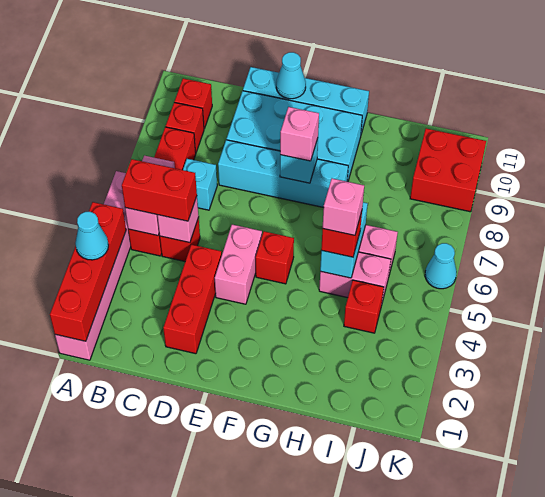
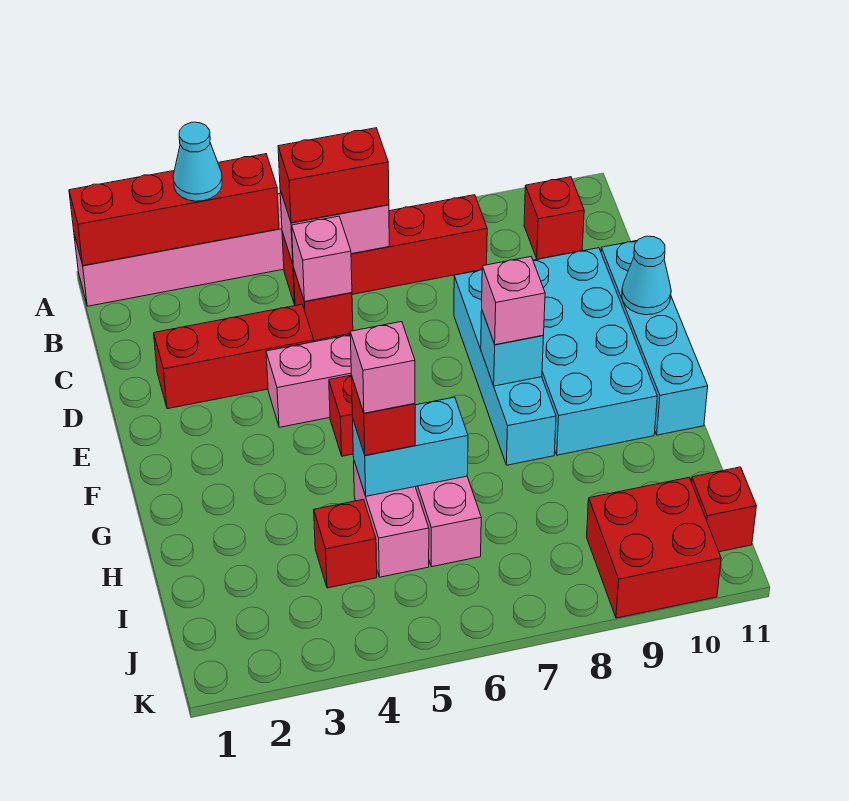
red 1x2 brick [122,159,197,221] -> red 1x2 brick turned to [278,128,389,223]
red 1x1 brick [166,102,204,152] -> red 1x1 brick moved to [692,467,756,552]
cyan 1x1 brick [183,159,217,210] -> none
cyan 1x1 cone [425,243,457,289] -> none

